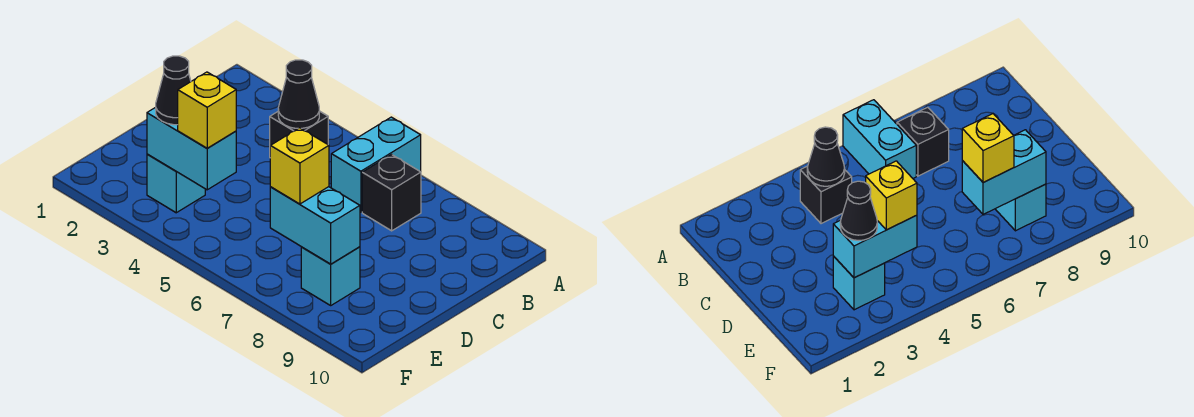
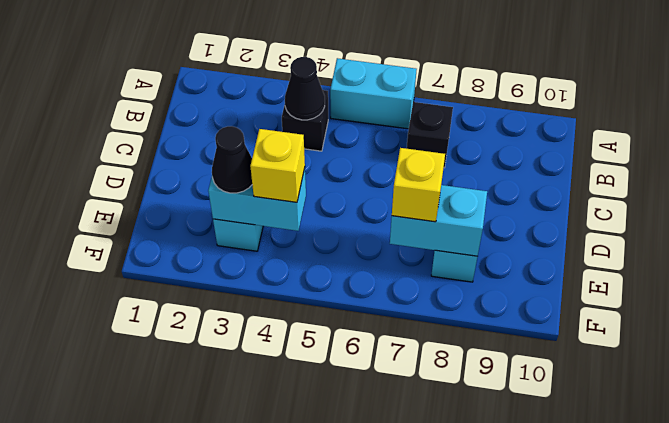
cyan 1x2 brick [331,117,421,212] -> cyan 1x2 brick turned to [330,58,417,129]

